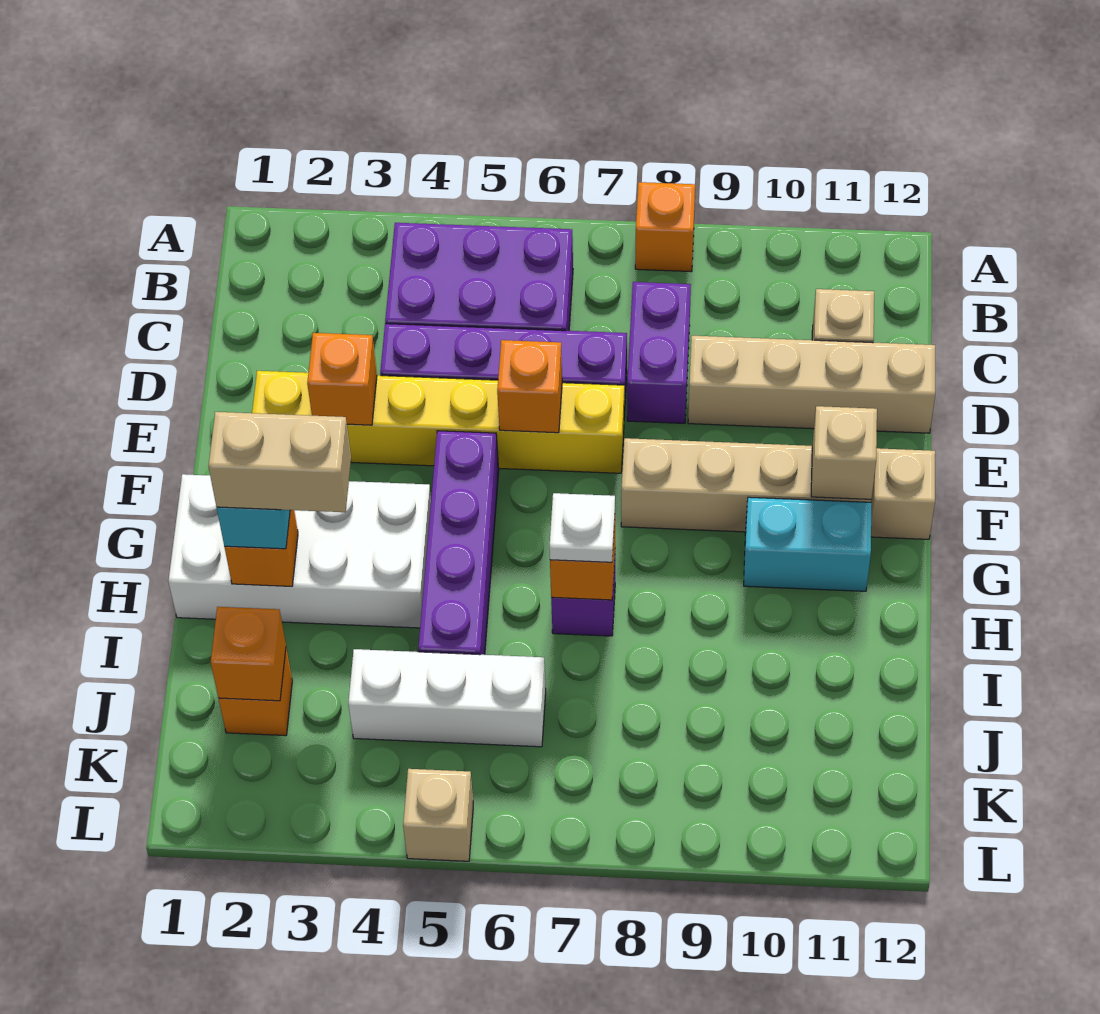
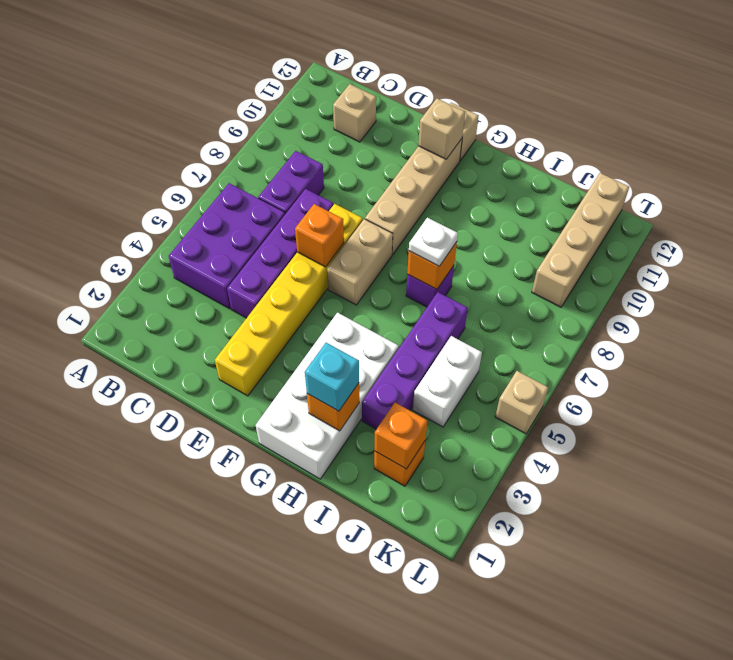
orange 1x1 brick [635,182,695,272] -> none
purple 1x2 brick [627,282,691,423] -> purple 1x2 brick turned to [258,151,324,214]
tan 1x4 brick [688,336,935,433] -> tan 1x4 brick moved to [532,173,629,307]
orange 1x1 brick [307,333,377,425] -> none
purple 1x4 brick [418,431,499,655] -> purple 1x4 brick turned to [362,292,468,429]
cyan 1x2 brick [744,497,871,591] -> none
tan 1x2 brick [208,412,351,512] -> tan 1x2 brick moved to [327,219,393,305]
white 1x3 brick [348,649,546,747] -> white 1x2 brick [413,336,482,427]

